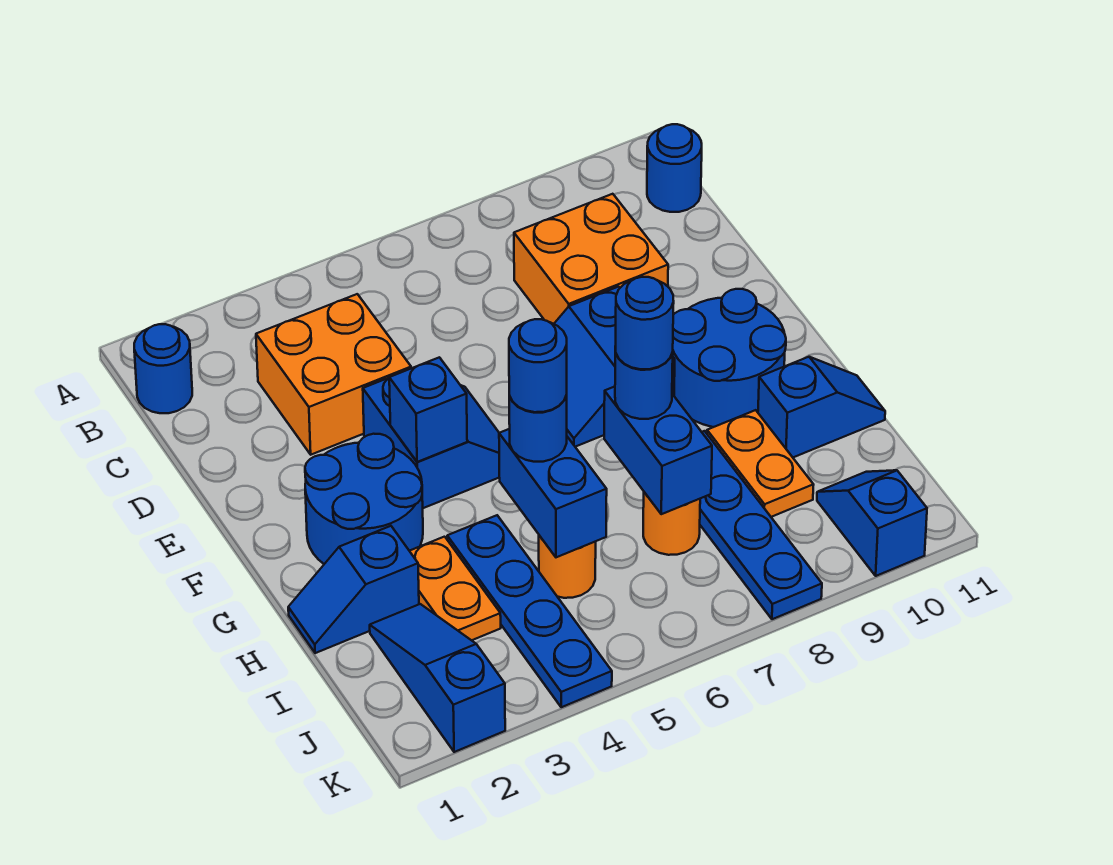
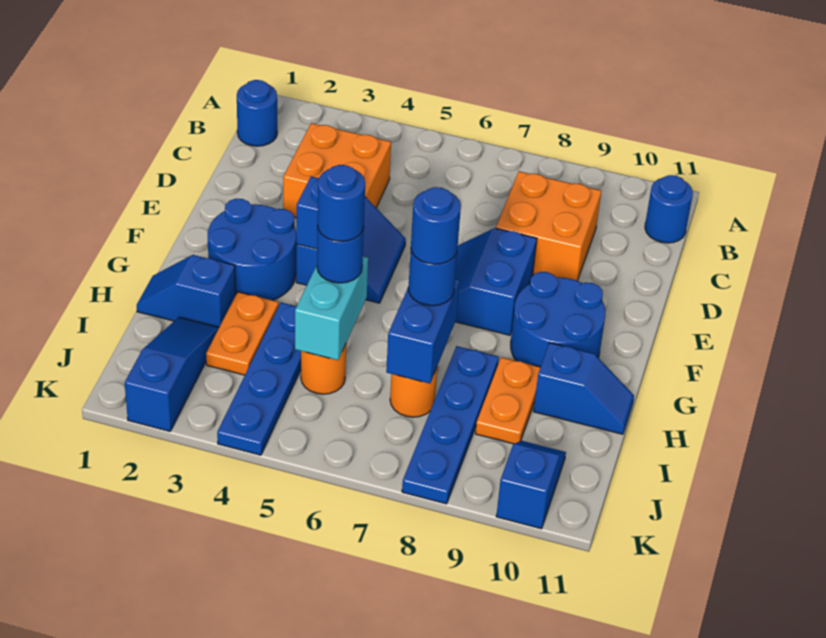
blue 1x2 brick [499,429,607,557] -> cyan 1x2 brick [295,257,368,360]

